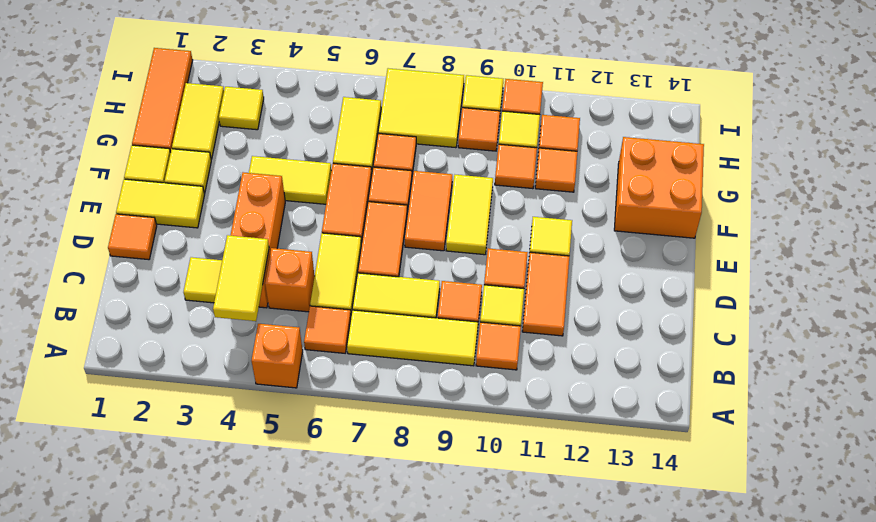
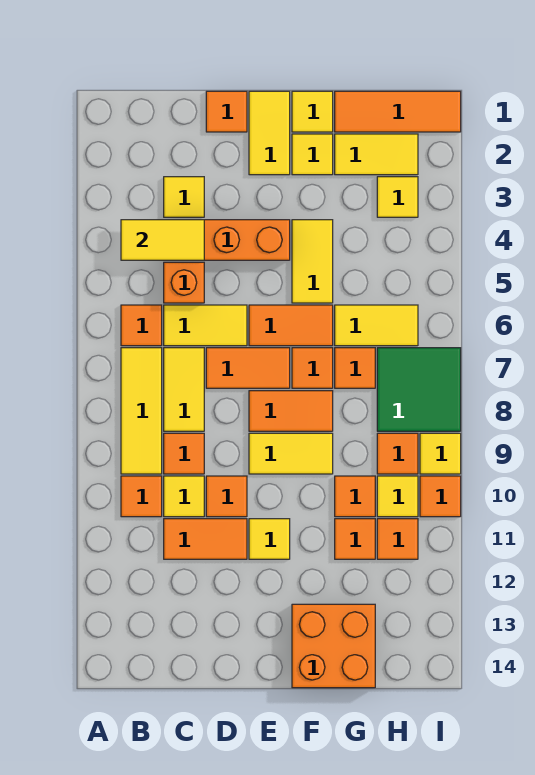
orange 1x1 brick [251,324,303,388] -> none
yellow 2x2 tile [378,68,464,148] -> green 2x2 tile [377,348,461,431]

